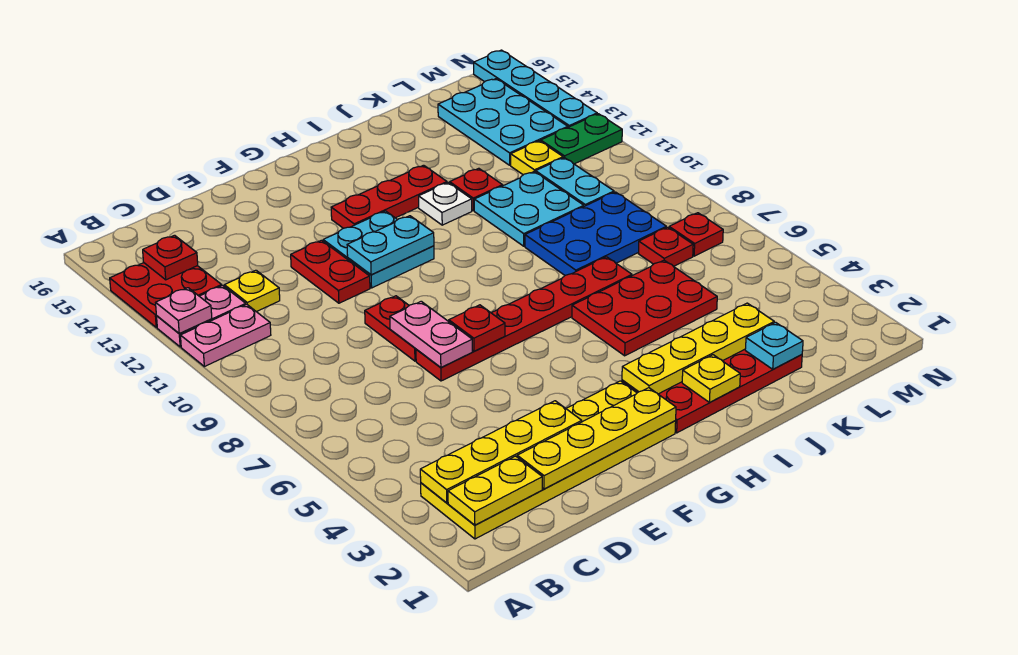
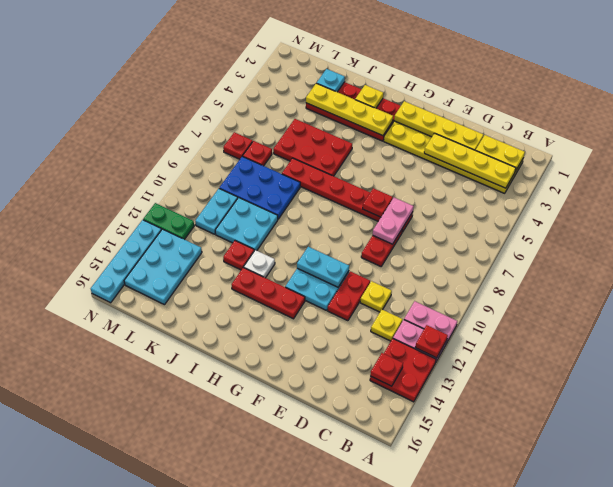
pink 1x1 plate [156,288,212,333] -> red 1x1 plate [415,325,448,358]
yellow 1x1 plate [511,141,563,175] -> yellow 1x1 plate moved to [360,281,392,312]

